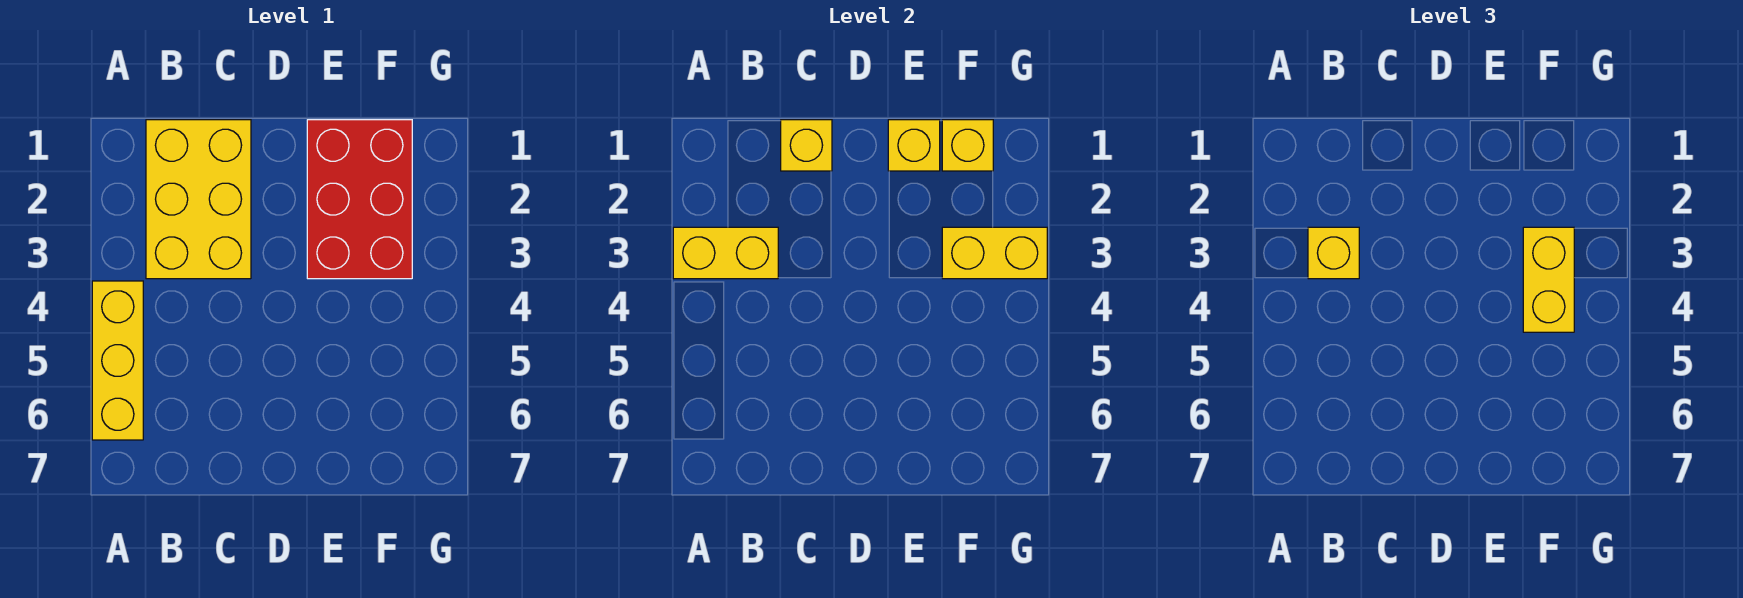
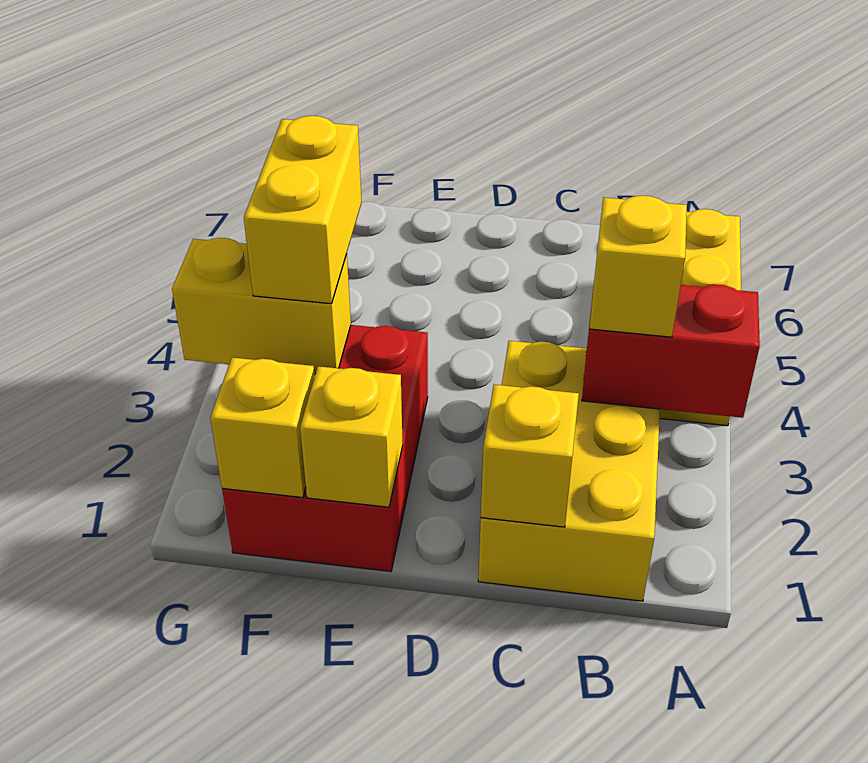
yellow 1x2 brick [673,227,778,279] -> red 1x2 brick [582,284,760,418]

